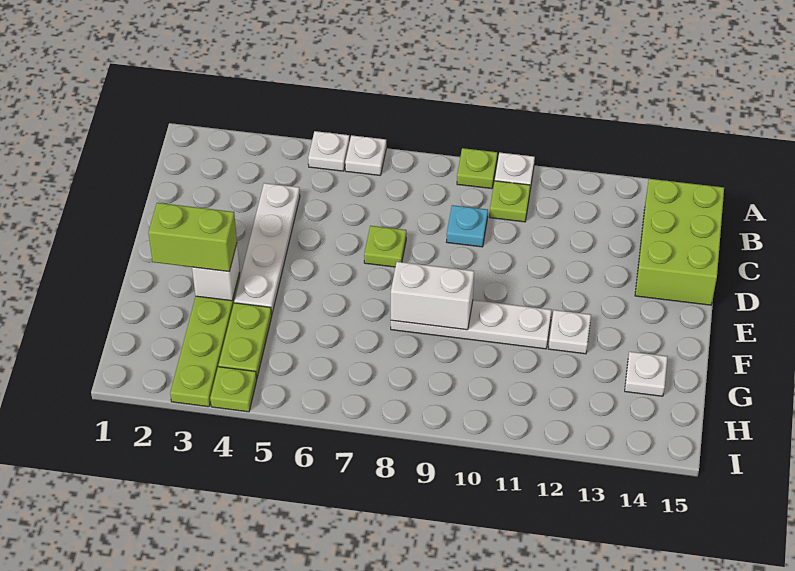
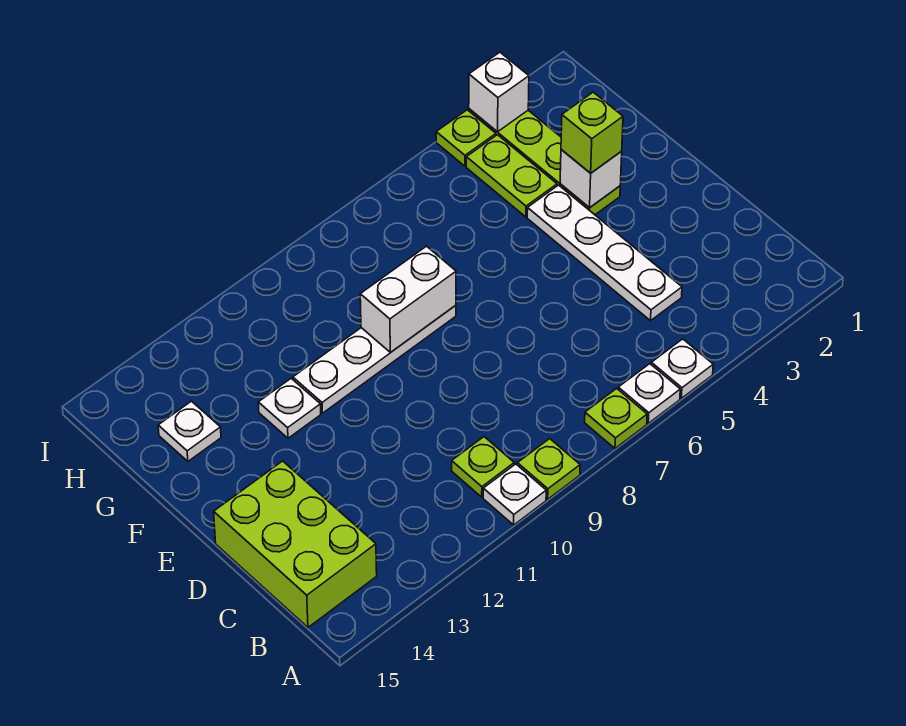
cyan 1x1 plate [447,205,488,247] -> none
lime 1x1 plate [364,226,406,267] -> lime 1x1 plate moved to [585,388,647,448]
lime 1x2 brick [148,203,237,272] -> lime 1x1 brick [561,92,623,173]
none -> white 1x1 brick [469,52,529,132]

